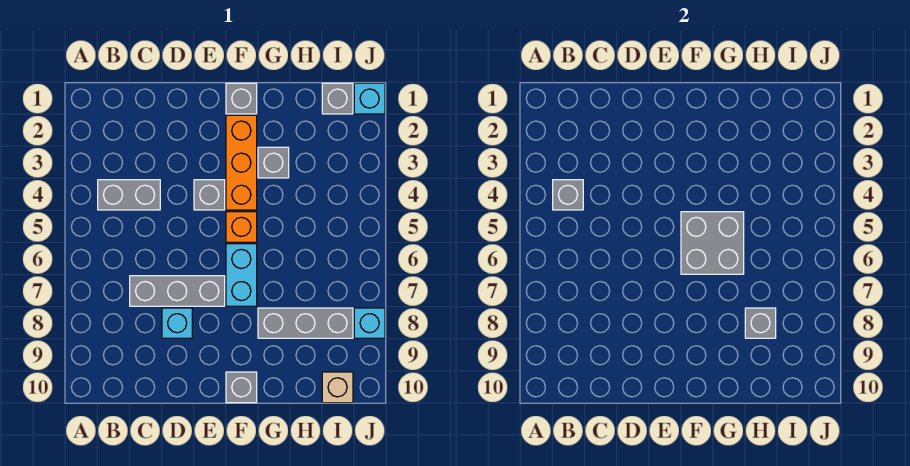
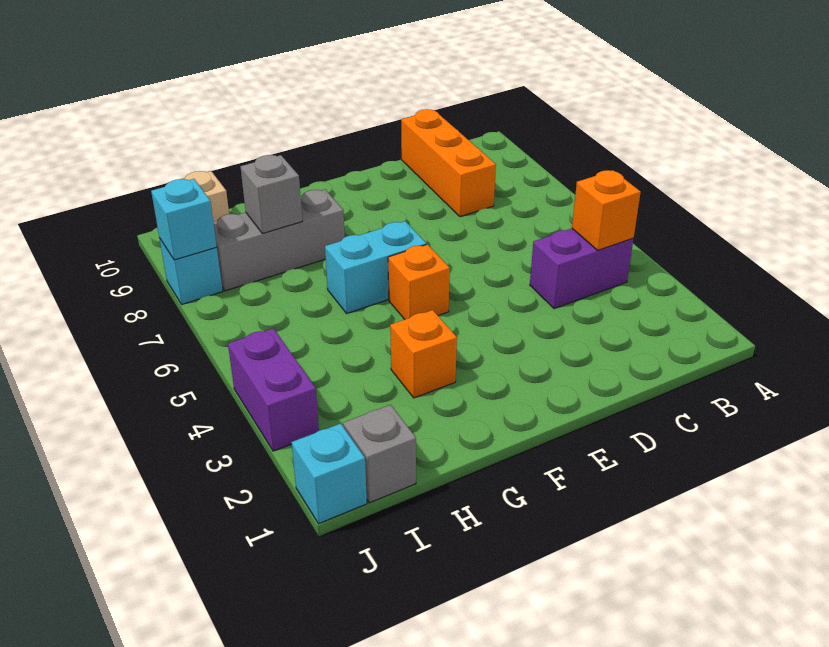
grey 1x2 brick [98,180,160,210] -> purple 1x2 brick [530,229,633,309]
grey 1x1 brick [553,180,583,210] -> orange 1x1 brick [572,170,641,250]
grey 1x3 brick [130,276,225,306] -> none
cyan 1x1 brick [162,308,192,338] -> cyan 1x1 brick moved to [151,179,217,260]
grey 1x1 brick [194,180,225,210] -> none
grey 1x1 brick [226,83,257,114] -> none
orange 1x3 brick [226,115,257,210] -> orange 1x3 brick moved to [401,109,496,217]
grey 2x2 brick [681,212,744,274] -> none
cyan 1x2 brick [226,244,257,306] -> cyan 1x2 brick turned to [325,221,426,313]
grey 1x1 brick [226,372,257,403] -> none
grey 1x1 brick [258,147,289,178] -> orange 1x1 brick [390,310,457,398]
none -> purple 1x2 brick [228,328,319,451]

